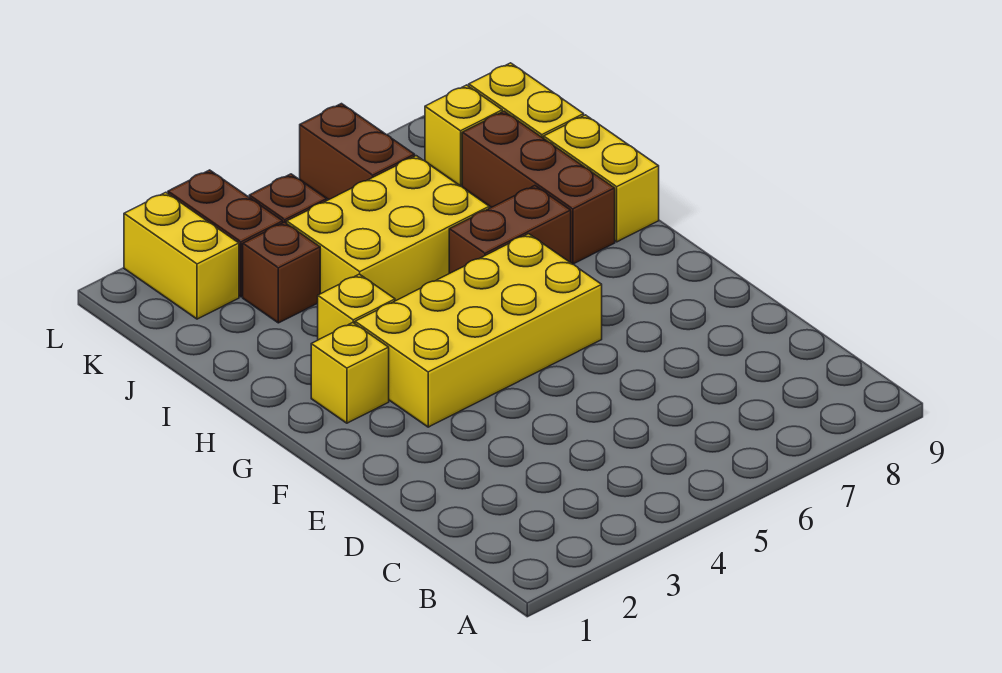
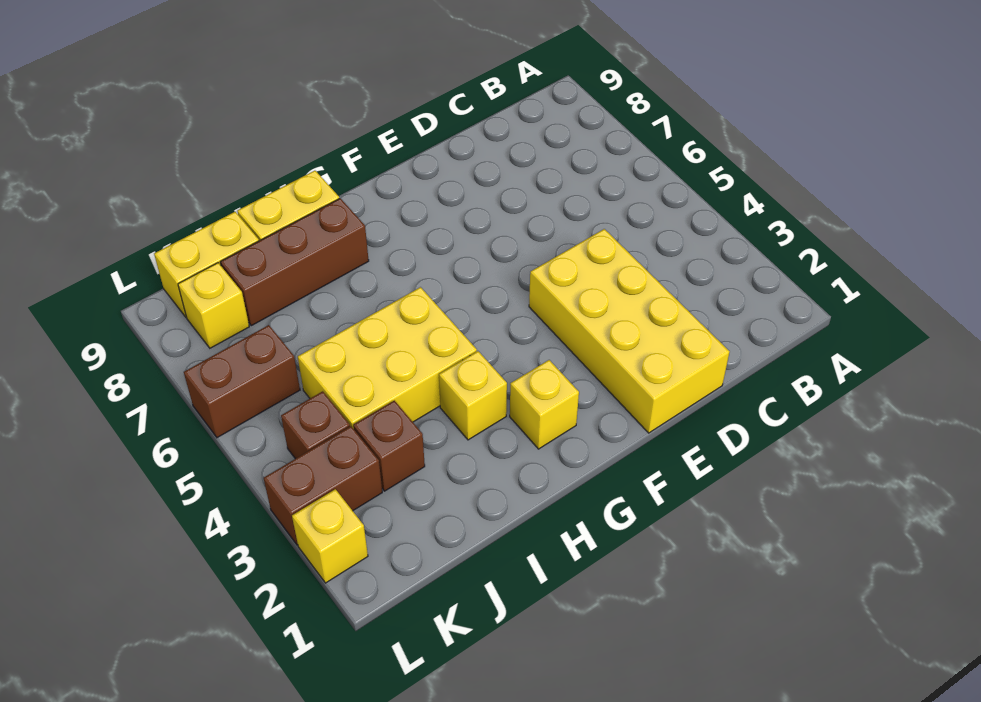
yellow 2x4 brick [355,234,602,427] -> yellow 2x4 brick moved to [529,229,729,433]
brown 1x2 brick [449,186,571,273] -> none
yellow 2x3 brick [287,156,489,301] -> yellow 2x3 brick turned to [298,287,477,429]
yellow 1x2 brick [124,192,239,319] -> yellow 1x1 brick [292,489,368,583]

